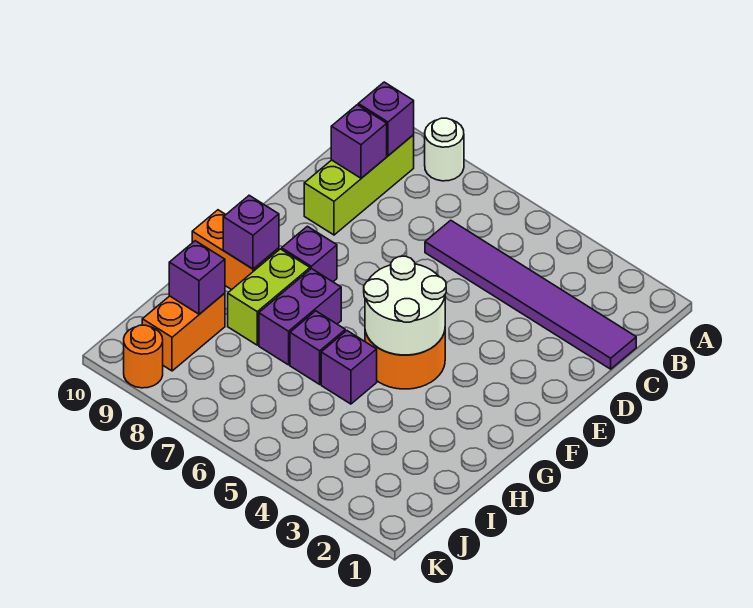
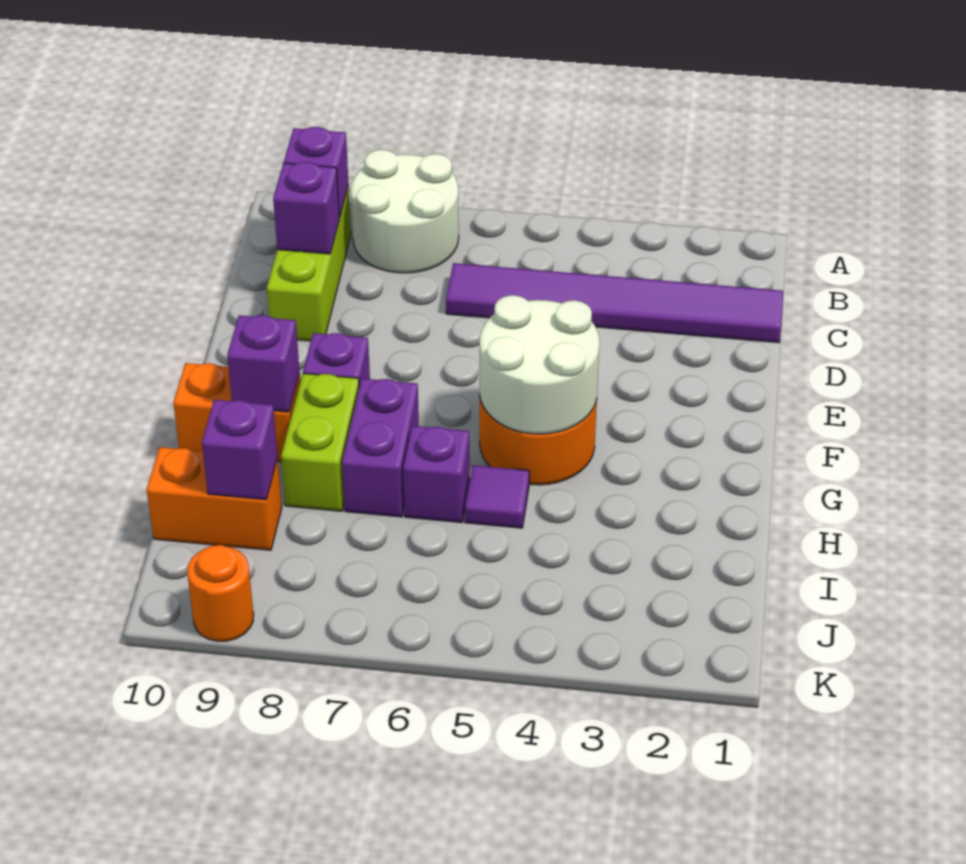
white 1x1 round brick [425,118,464,181] -> white 2x2 round brick [351,150,459,273]
purple 1x1 brick [321,331,377,404] -> purple 1x1 tile [465,465,529,528]
orange 1x2 brick [142,293,225,371] -> orange 1x2 brick turned to [146,447,282,550]

